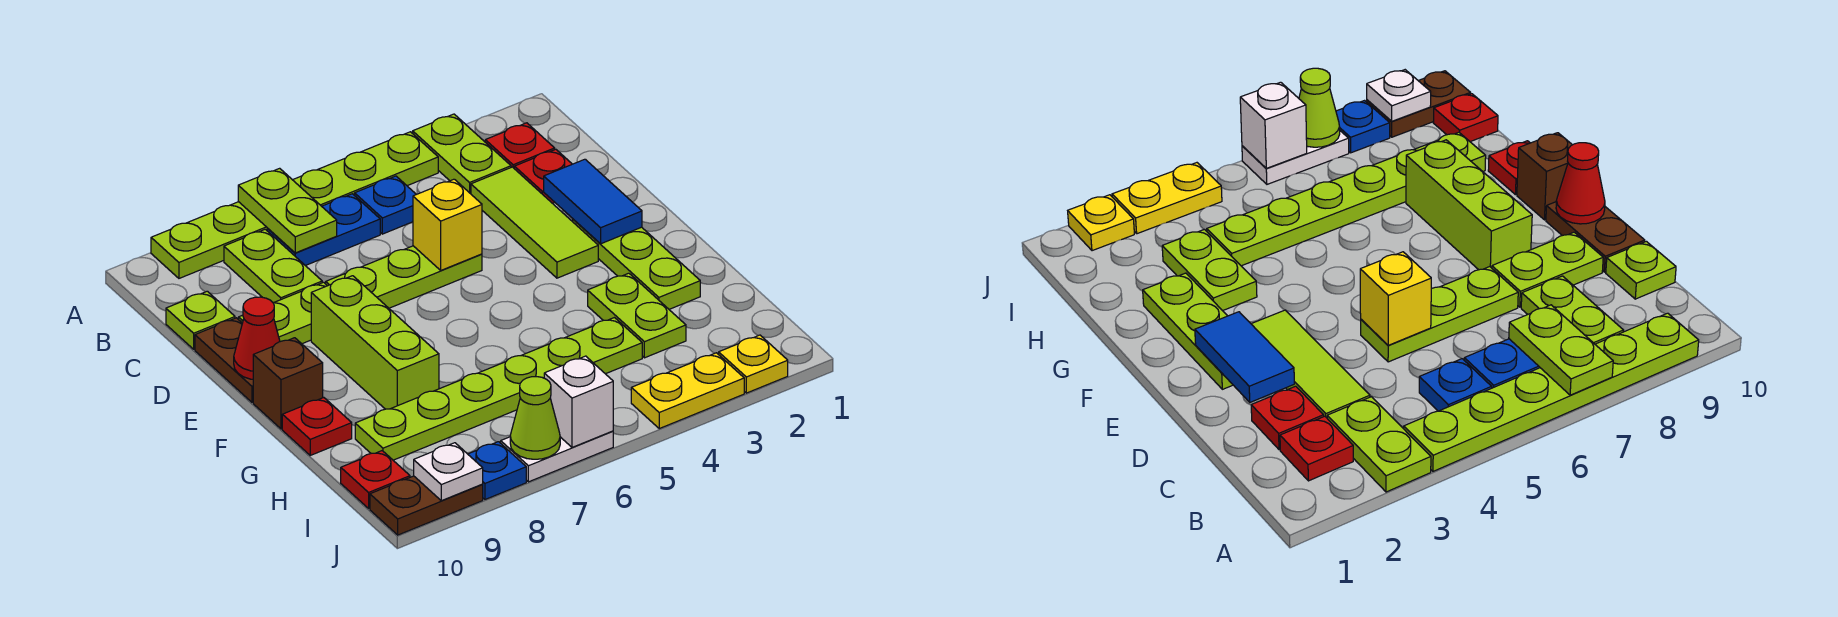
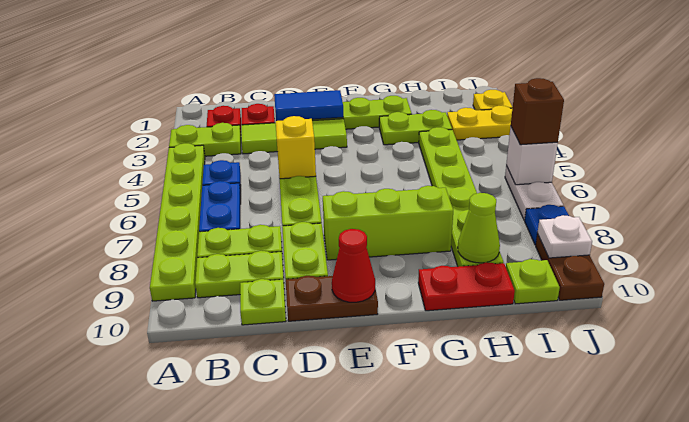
lime 1x2 plate [238,168,337,253] -> lime 1x2 plate moved to [195,251,284,298]
brown 1x1 brick [253,338,323,429] -> brown 1x1 brick moved to [511,78,564,145]
red 1x1 plate [282,398,352,455] -> red 1x2 plate [418,262,515,311]
red 1x1 plate [341,451,410,508] -> lime 1x1 plate [506,259,560,304]
yellow 1x2 plate [631,353,744,429] -> yellow 1x2 plate turned to [447,106,512,140]
lime 1x1 cone [510,377,560,459] -> lime 1x1 cone moved to [458,193,500,263]

